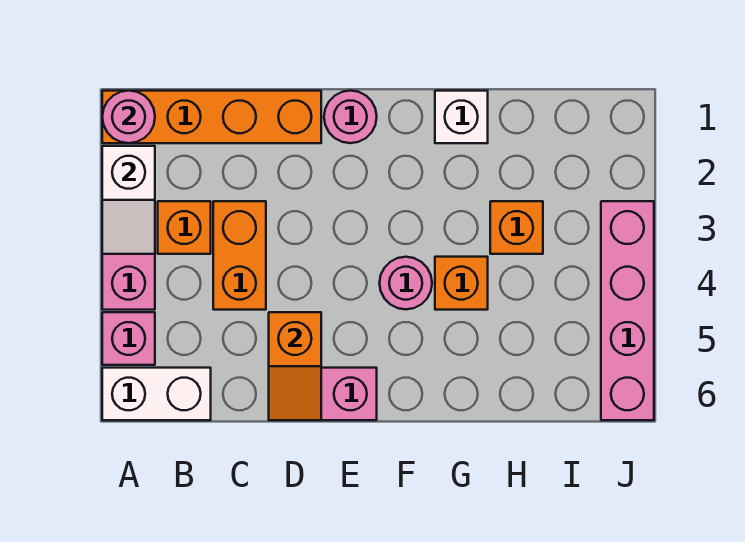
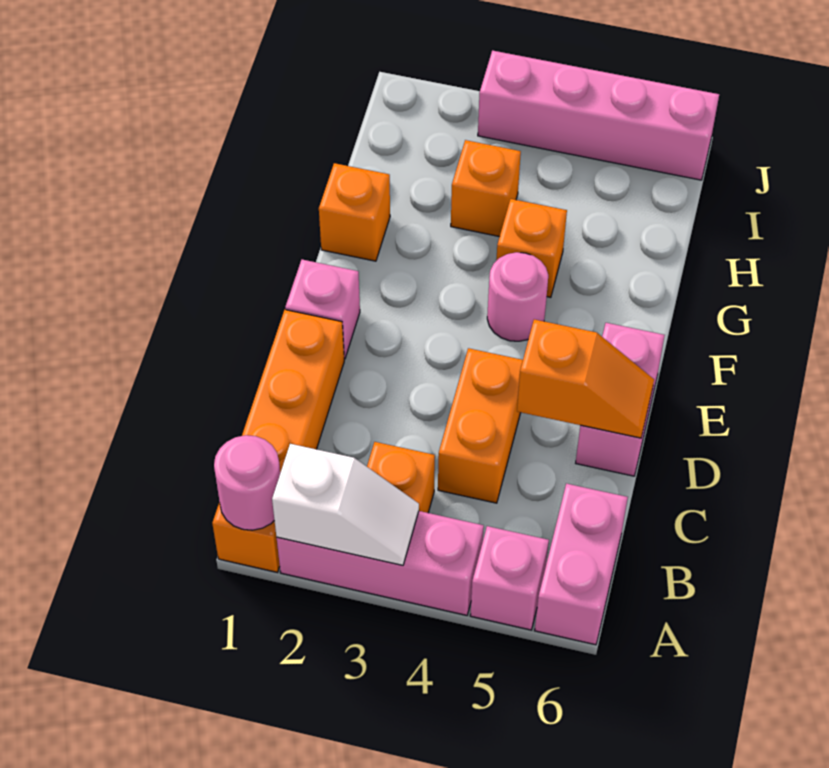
white 1x2 brick [102,368,211,420] -> pink 1x2 brick [535,484,628,645]
orange 1x2 brick [213,201,266,310] -> orange 1x2 brick turned to [438,348,523,503]
pink 1x1 round brick [324,91,377,143] -> pink 1x1 brick [285,260,360,359]
white 1x1 brick [435,91,488,143] -> orange 1x1 brick [319,163,390,261]

